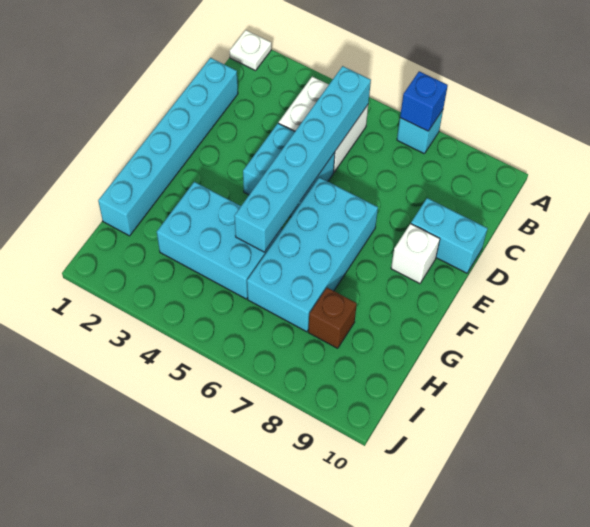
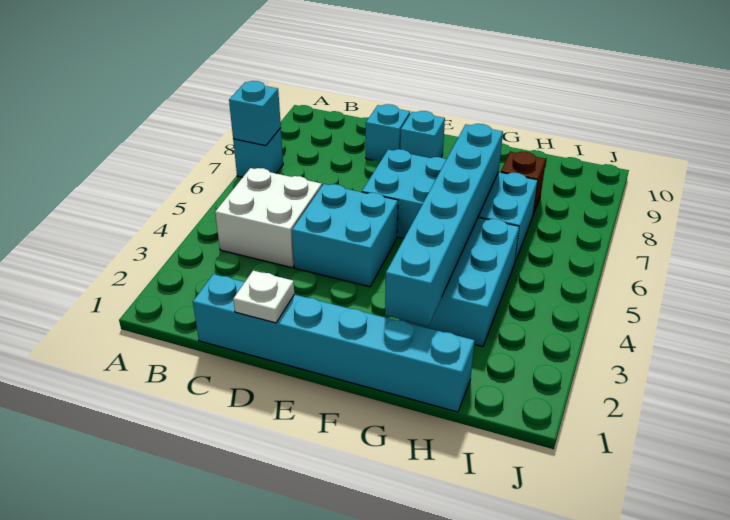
white 1x1 plate [230,30,271,71] -> white 1x1 plate moved to [233,271,294,323]
blue 1x1 brick [400,71,448,131] -> cyan 1x1 brick [229,81,281,146]
cyan 1x6 brick [234,66,371,252] -> cyan 1x6 brick turned to [385,124,503,326]
cyan 1x2 brick [411,198,488,273] -> cyan 1x1 brick [366,104,410,161]
white 1x1 brick [391,224,440,284] -> cyan 1x1 brick [400,111,445,158]

